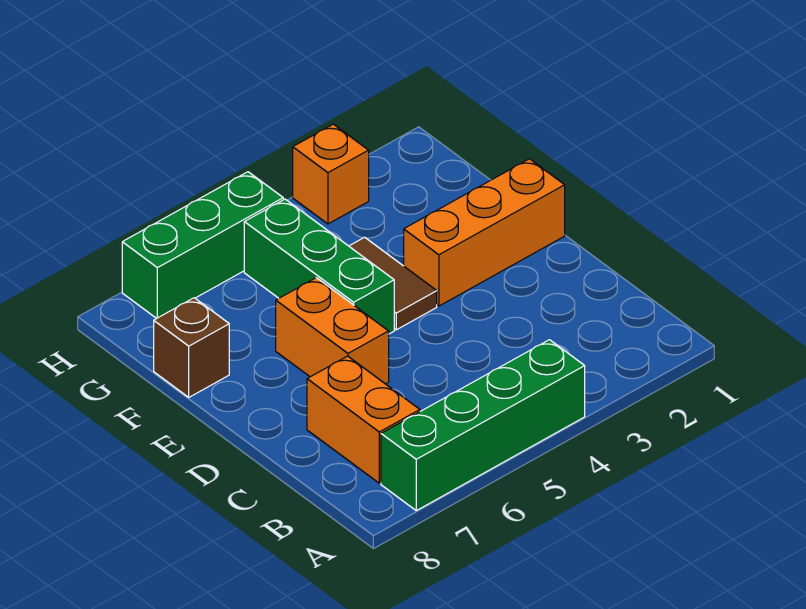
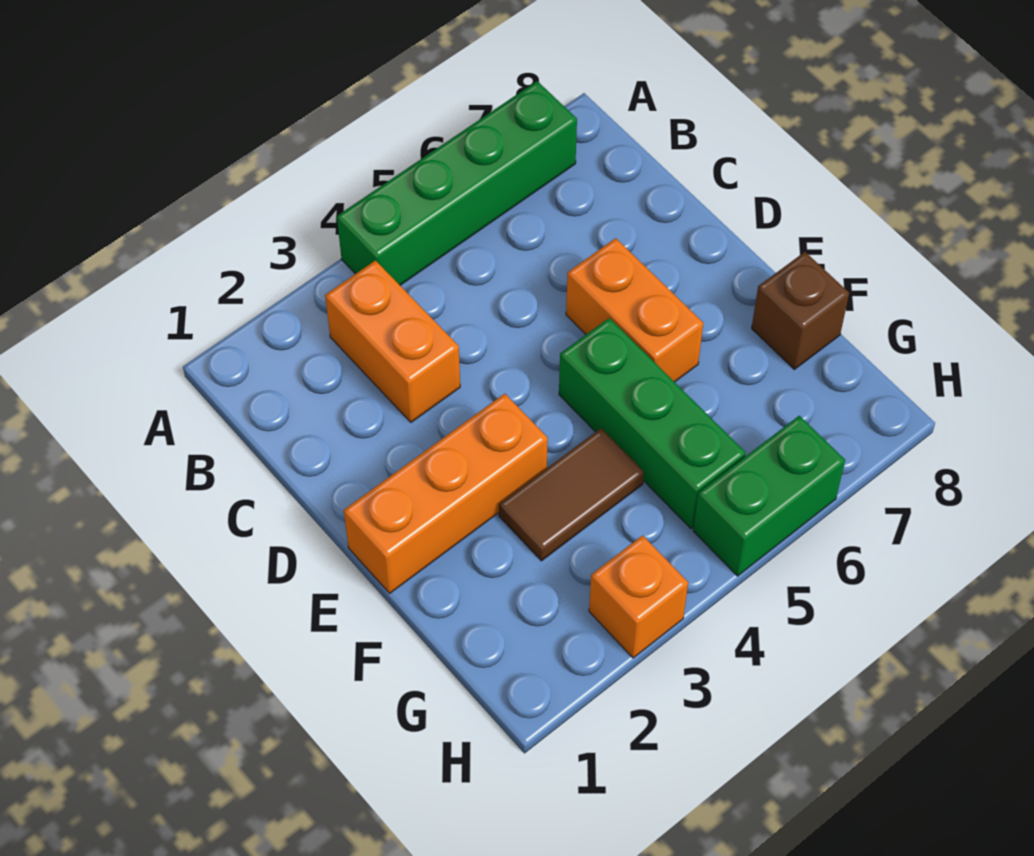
orange 1x2 brick [307,356,420,483] -> orange 1x2 brick moved to [325,261,460,422]
brown 1x2 tile [349,237,437,330] -> brown 1x2 tile turned to [499,429,644,561]
green 1x3 brick [122,172,283,318] -> green 1x2 brick [693,416,845,576]

